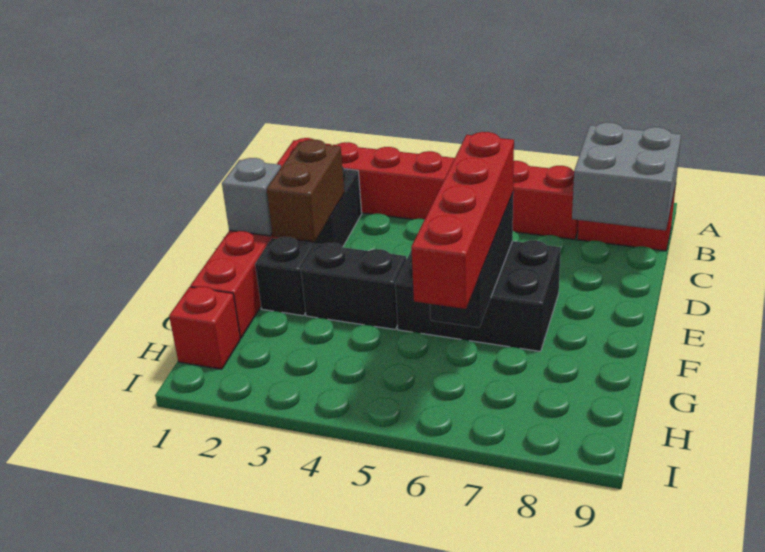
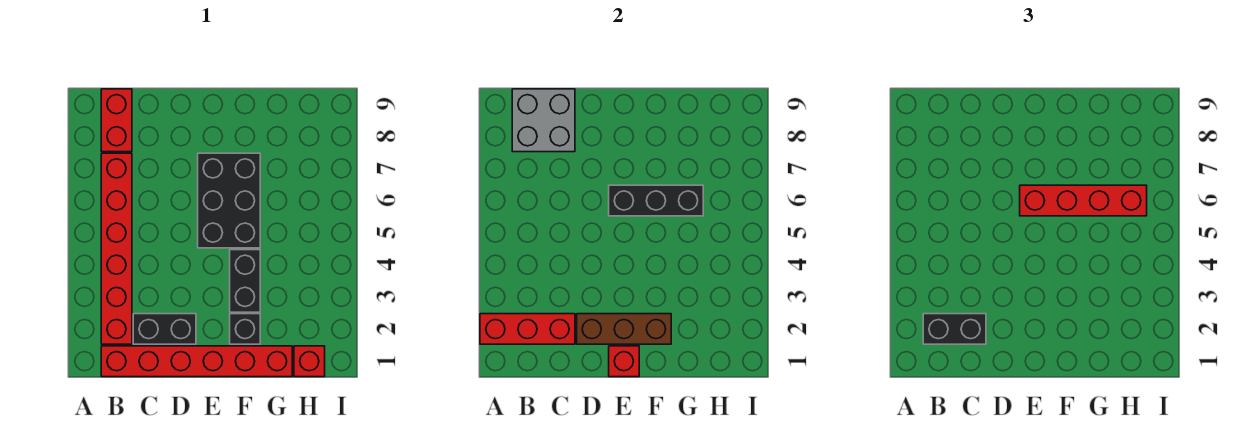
none -> red 1x3 brick [480,314,575,344]
none -> black 1x2 brick [923,314,986,344]
brown 1x2 brick [267,139,344,242] -> brown 1x3 brick [577,314,671,344]
grey 1x1 brick [222,158,281,236] -> red 1x1 brick [609,346,639,377]

